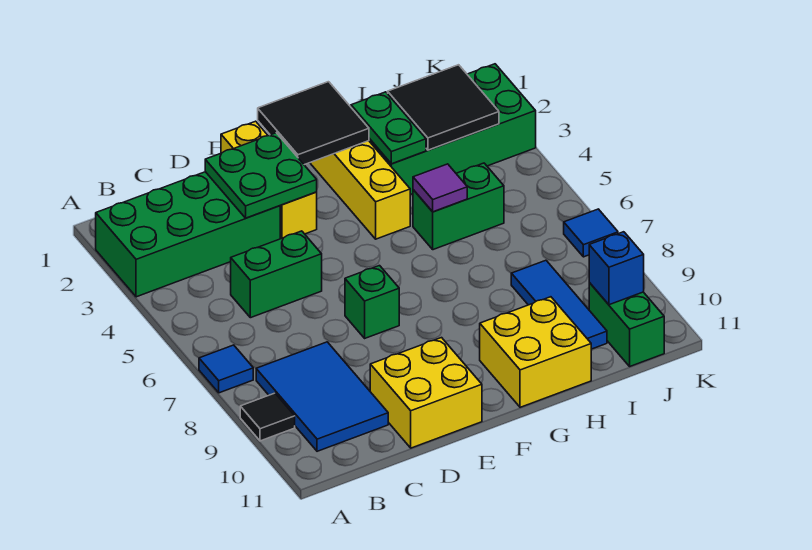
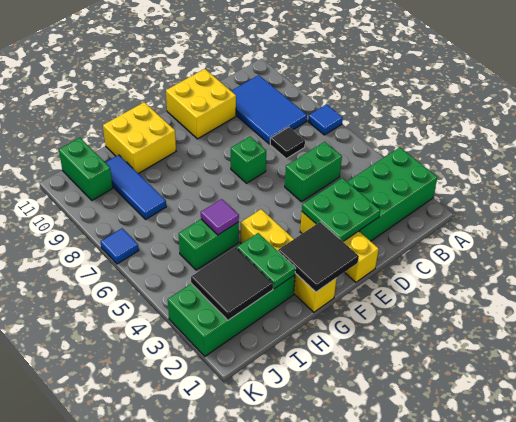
black 1x1 tile [240,393,295,441] -> black 1x1 tile moved to [270,127,305,159]
blue 1x1 brick [589,232,644,305] -> none

